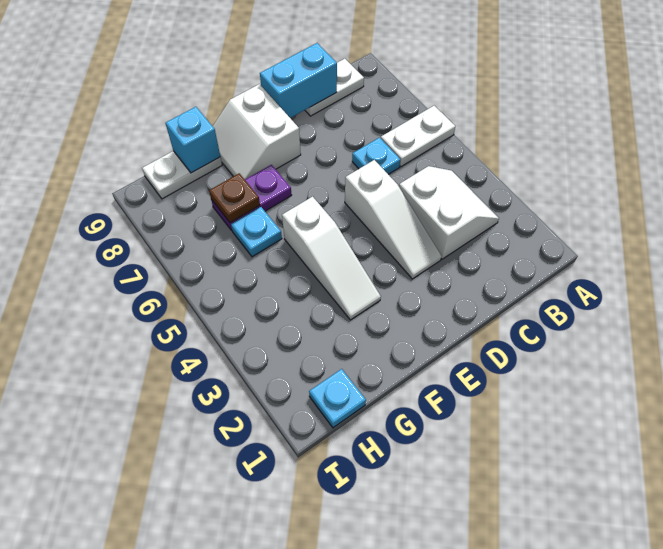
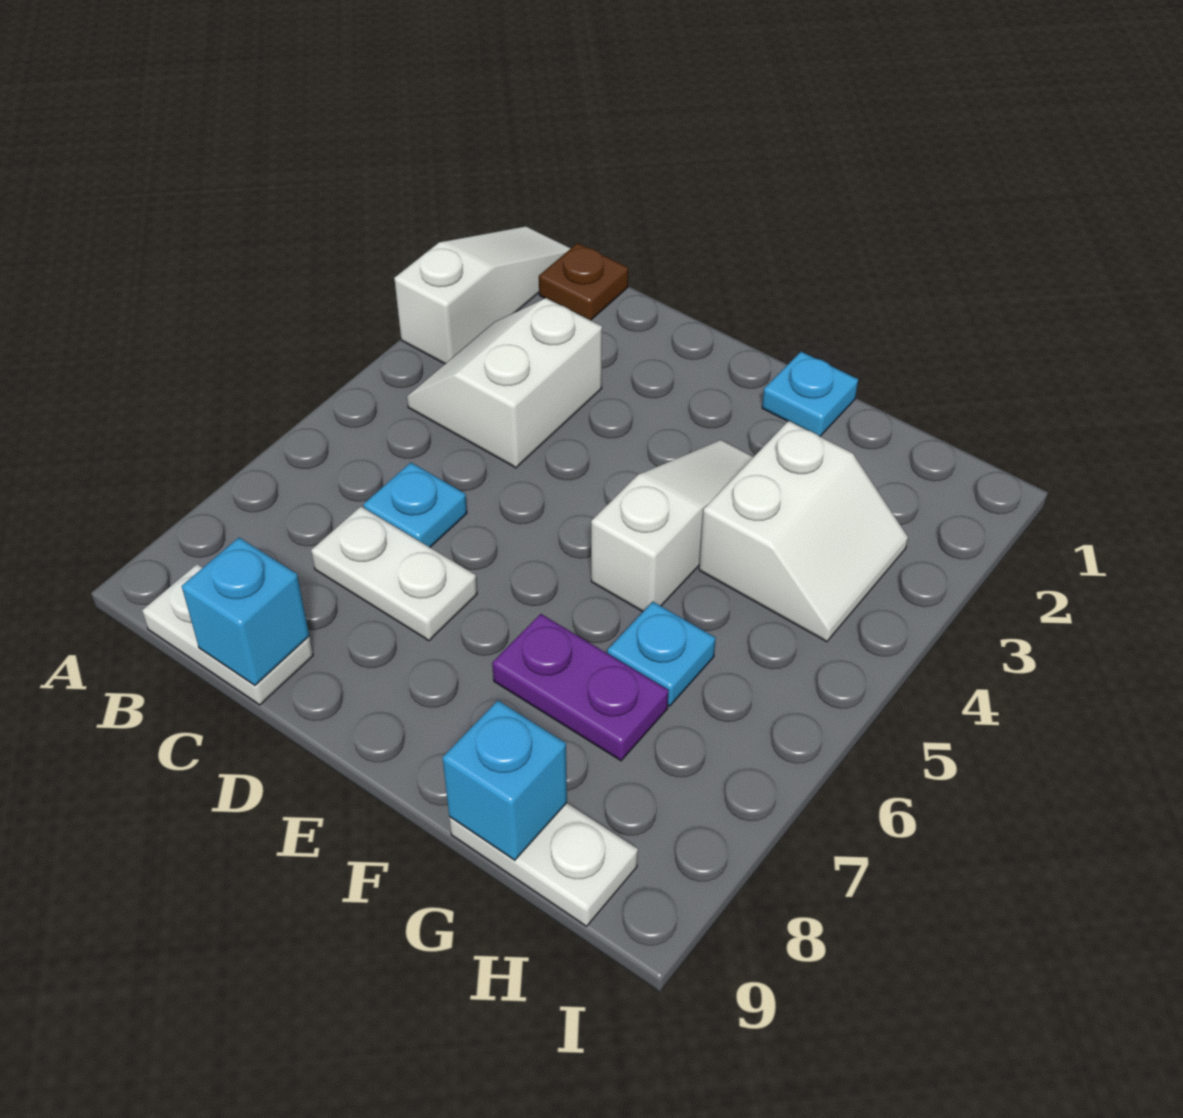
white 1x2 plate [381,106,455,167] -> white 1x2 plate moved to [311,507,477,641]
cyan 1x2 brick [260,43,337,118] -> cyan 1x1 brick [182,538,309,685]
white 1x3 slope [345,160,442,279] -> white 1x3 slope moved to [394,226,571,364]
white 2x2 slope [213,84,301,179] -> white 2x2 slope moved to [699,421,908,642]
brown 1x1 plate [209,173,260,223] -> brown 1x1 plate moved to [539,243,628,320]
cyan 1x1 plate [309,369,366,428] -> cyan 1x1 plate moved to [762,352,858,436]

